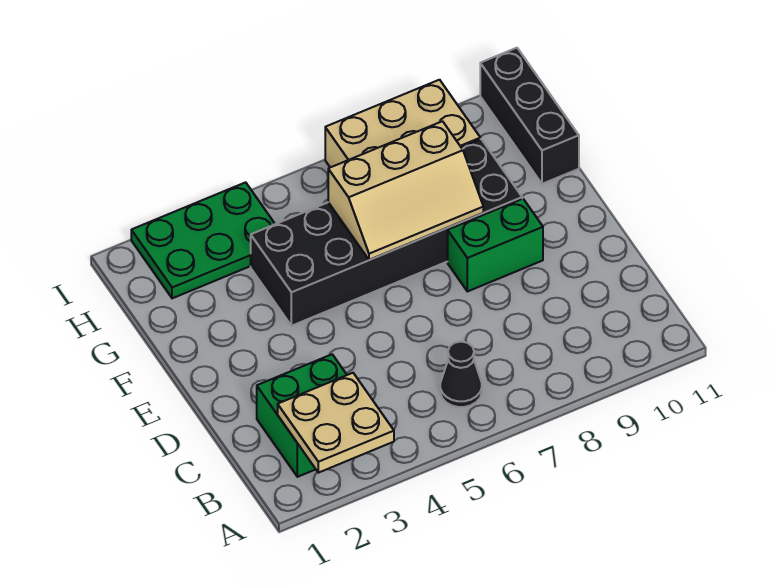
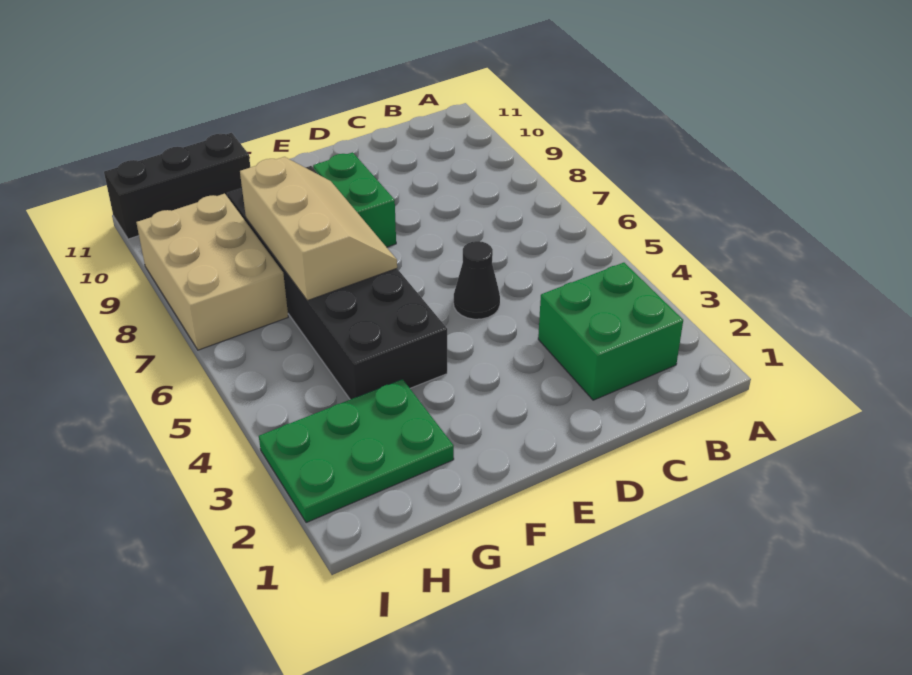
tan 2x2 plate [278,373,394,473] -> none
black 1x1 cone [440,342,482,407] -> black 1x1 cone moved to [454,241,500,319]
green 2x3 plate [131,182,275,298] -> green 2x3 plate turned to [259,379,454,523]

